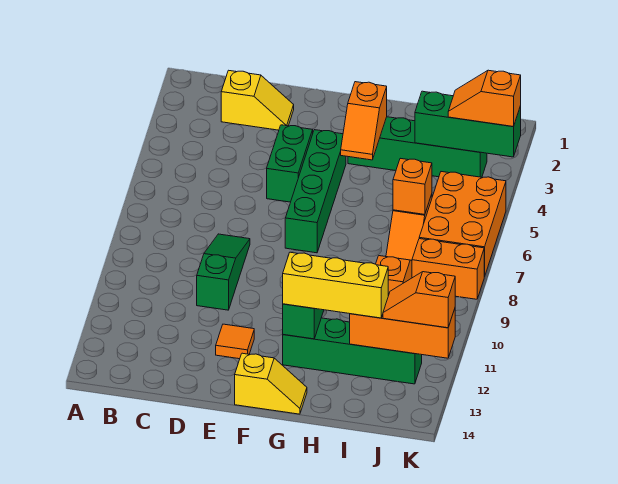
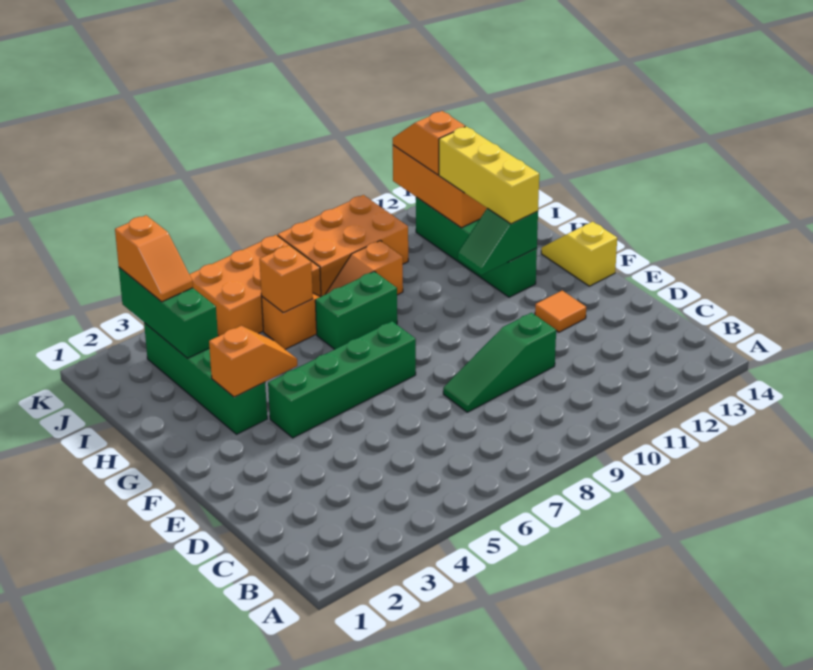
yellow 1x2 slope [221,70,294,130] -> none
green 1x2 brick [267,125,313,202] -> green 1x2 brick moved to [315,271,397,349]
orange 1x2 brick [412,239,484,299] -> orange 2x3 brick [278,195,408,296]
orange 1x2 slope [383,272,455,328] -> orange 1x2 slope turned to [393,111,465,175]

